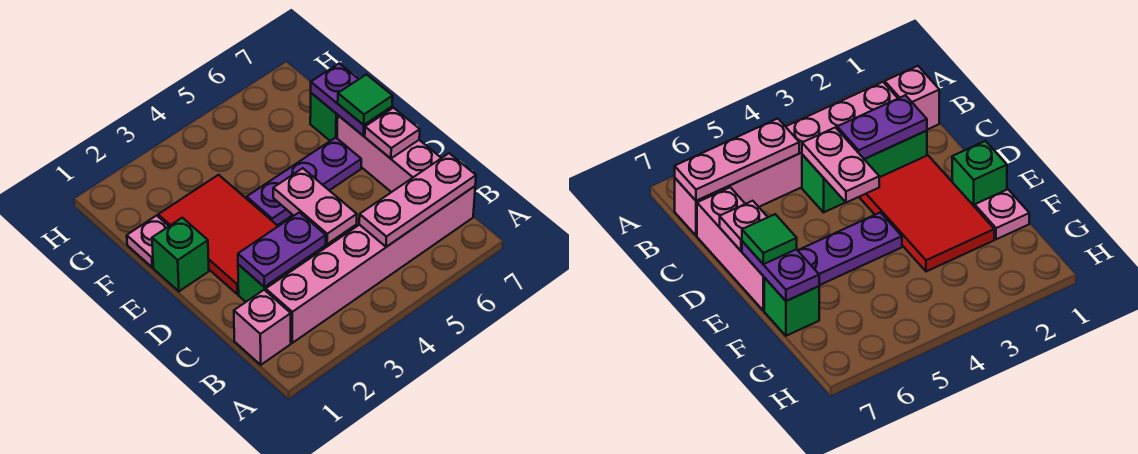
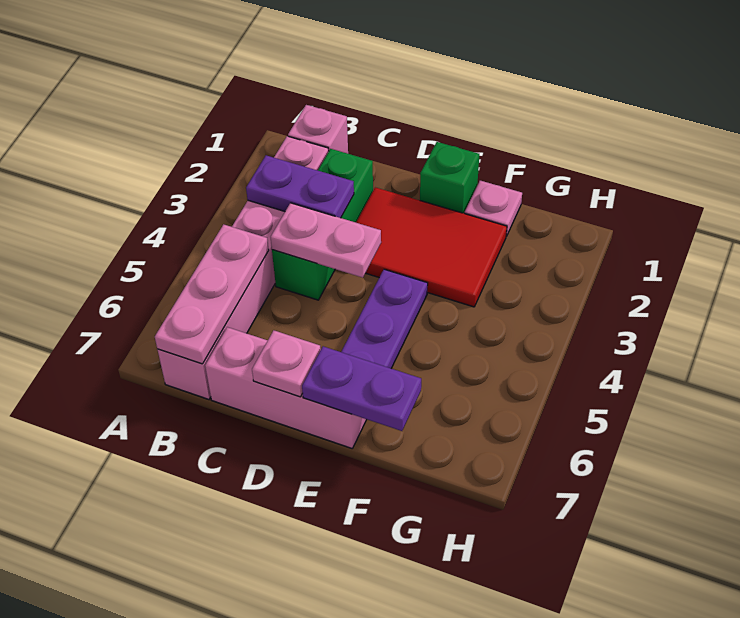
purple 1x2 plate [238,212,326,287] -> purple 1x2 plate turned to [246,155,354,218]
green 1x1 tile [338,74,393,125] -> none
green 1x1 brick [310,93,338,141] -> none

